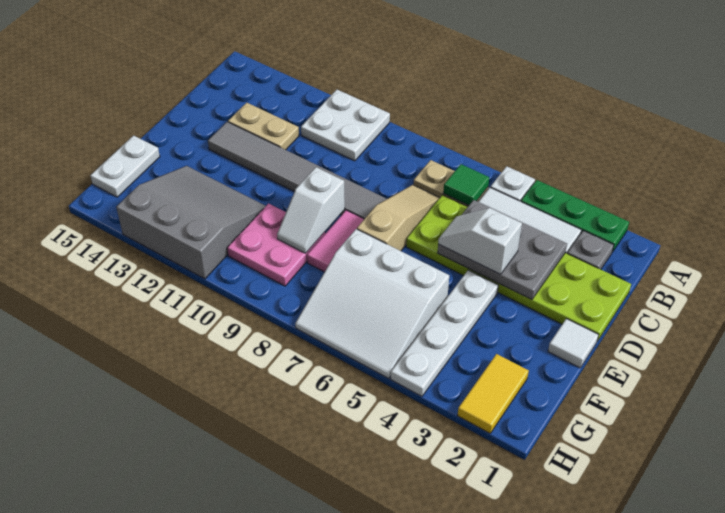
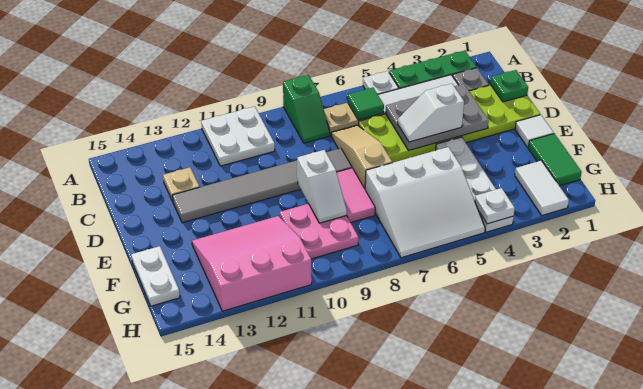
none -> green 1x2 slope [283,75,330,143]
none -> green 1x1 plate [491,70,528,102]
tan 1x2 plate [228,103,299,150] -> tan 1x1 plate [163,167,200,201]
none -> green 1x2 tile [528,134,582,186]
grey 3x3 slope [116,166,266,279] -> pink 3x3 slope [192,216,312,311]
yellow 1x2 tile [457,354,529,433] -> white 1x2 tile [515,161,569,215]
none -> white 1x1 plate [475,188,515,224]

